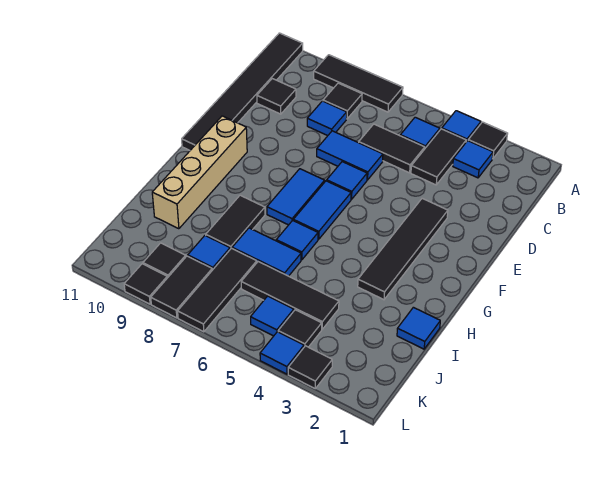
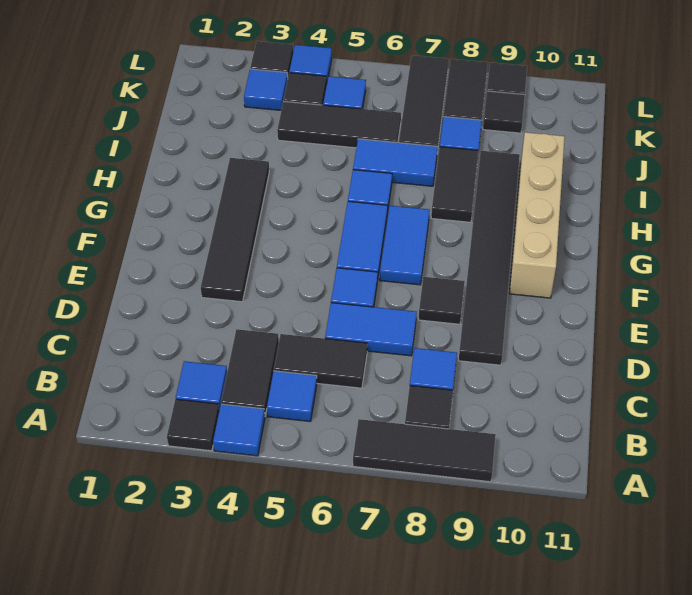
black 1x6 tile [182,33,303,150] -> black 1x6 tile moved to [459,151,520,365]
black 1x1 tile [257,79,296,114] -> black 1x1 tile moved to [418,277,465,324]
blue 1x1 tile [397,307,440,349] -> blue 1x1 tile moved to [244,69,288,110]

